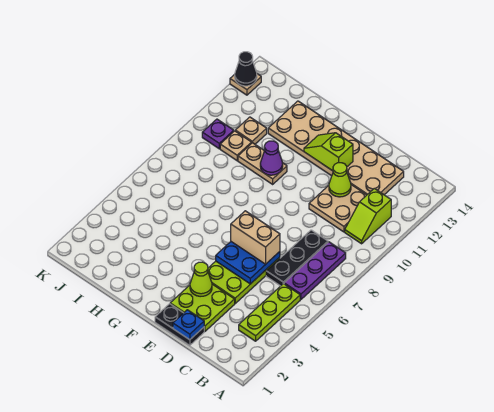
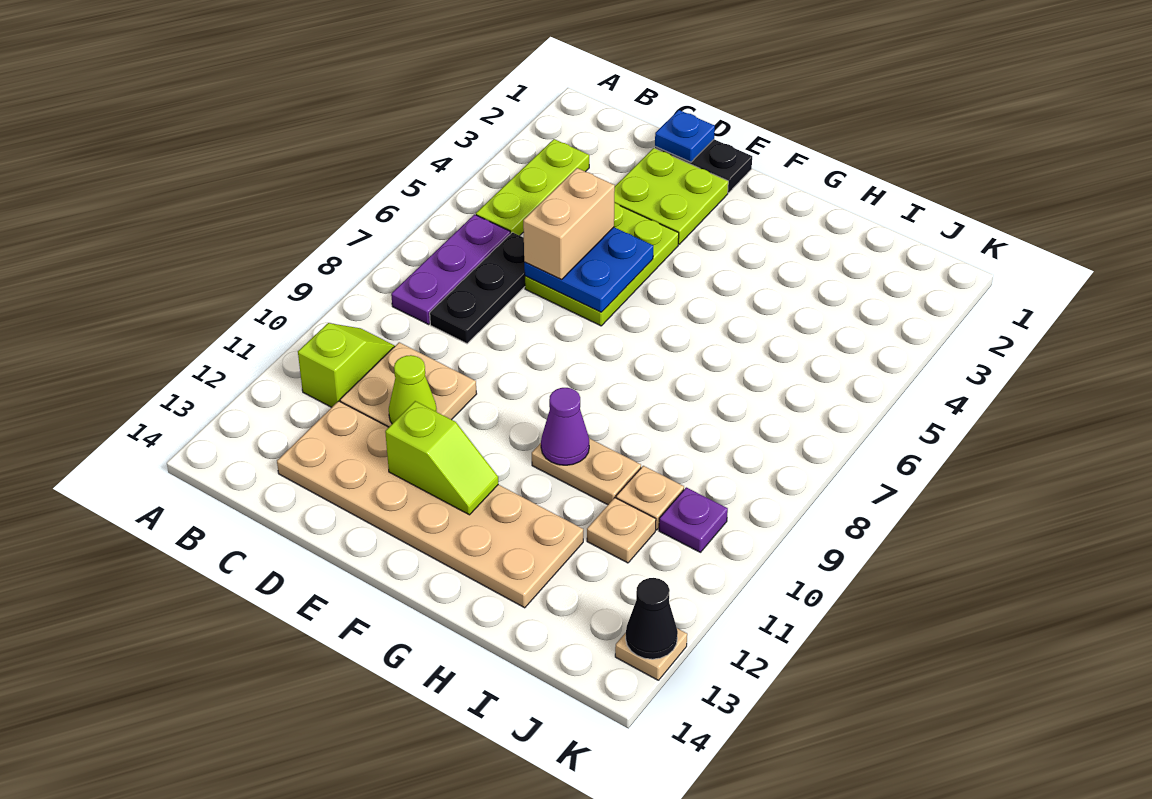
tan 1x2 brick [231,211,280,264] -> tan 1x2 brick turned to [523,168,615,279]
lime 1x1 cone [190,262,212,297] -> none

